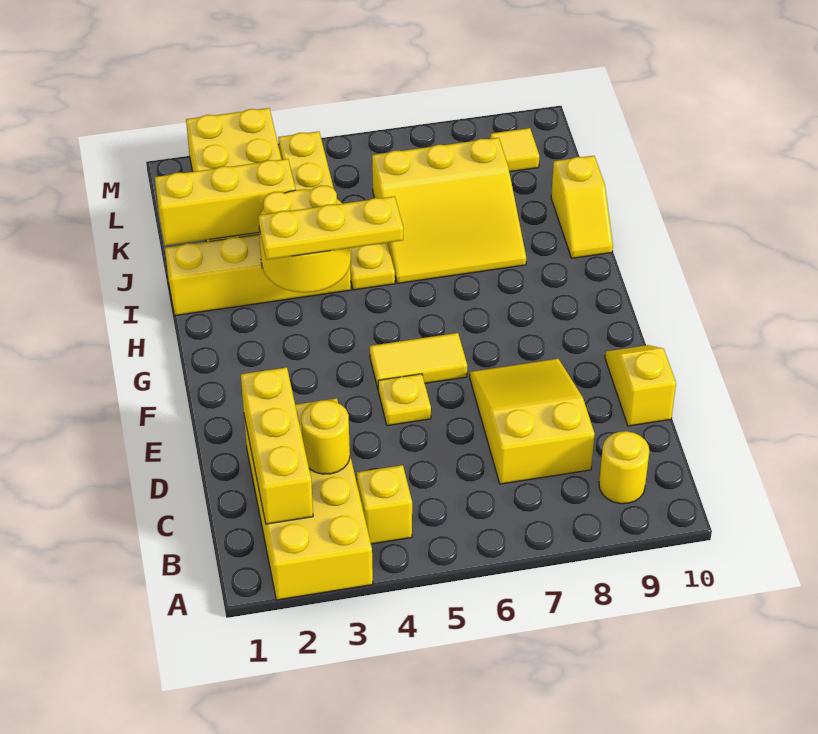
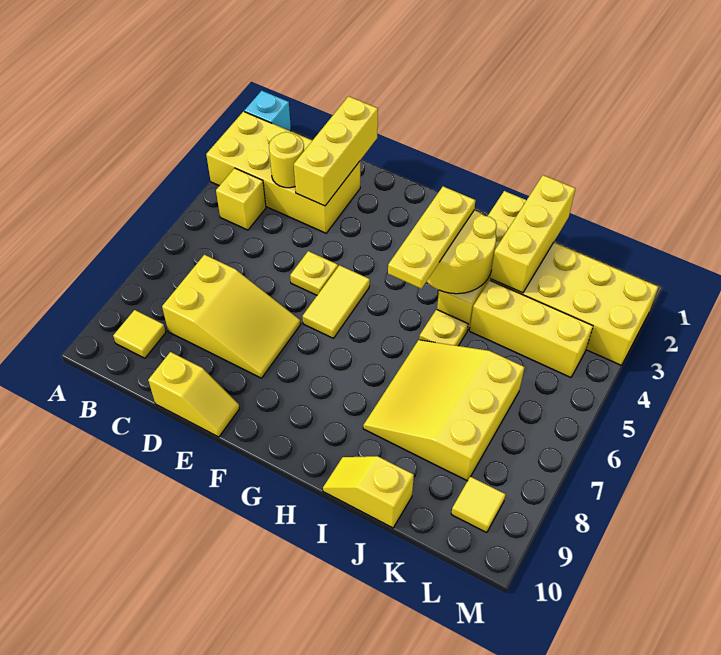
none -> cyan 1x1 brick [244,91,291,131]
yellow 1x3 brick [241,367,313,524] -> yellow 1x3 brick turned to [294,96,378,206]
yellow 1x1 round brick [599,431,649,504] -> yellow 1x1 tile [113,310,166,358]

